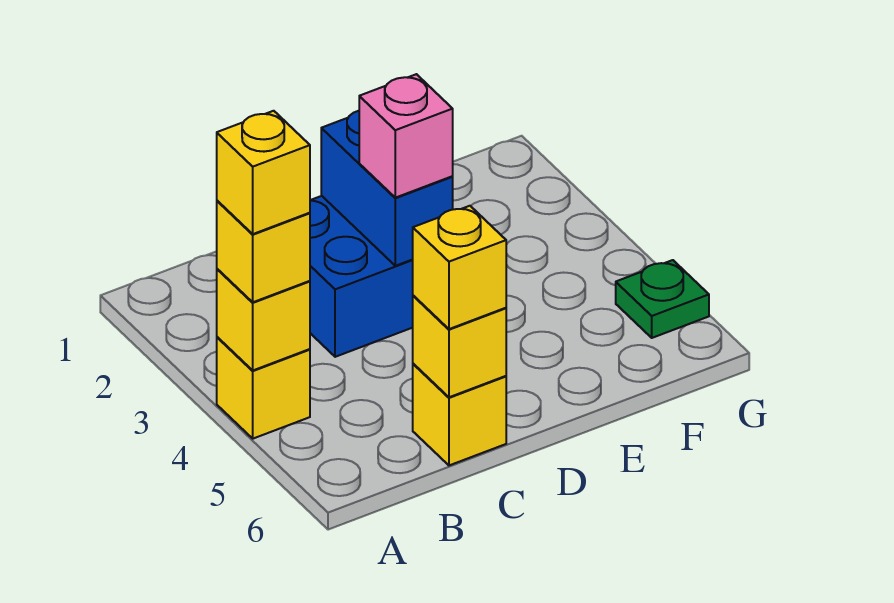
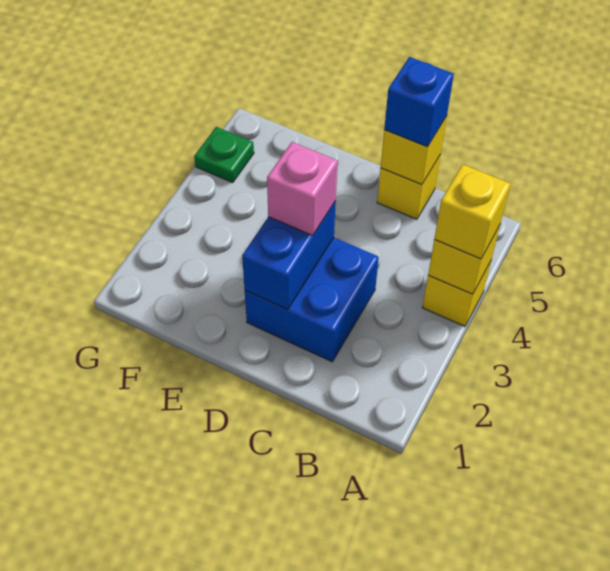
yellow 1x1 brick [217,111,310,234] -> none
yellow 1x1 brick [413,206,506,329] -> blue 1x1 brick [384,57,454,147]

